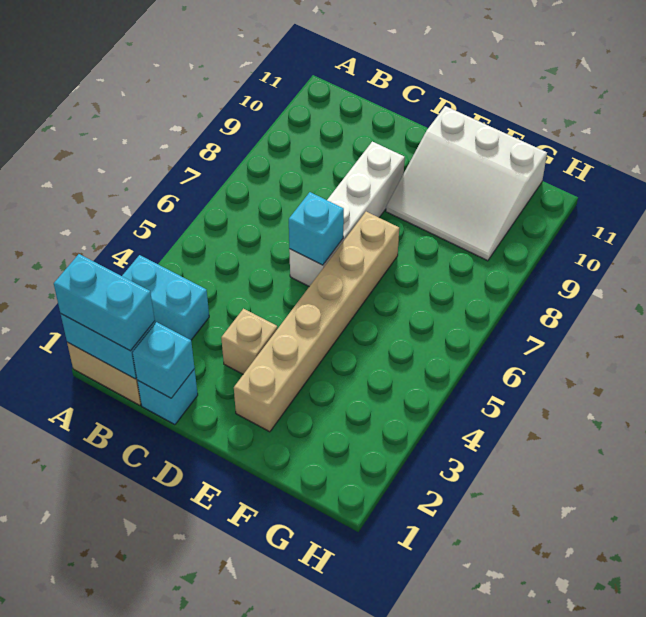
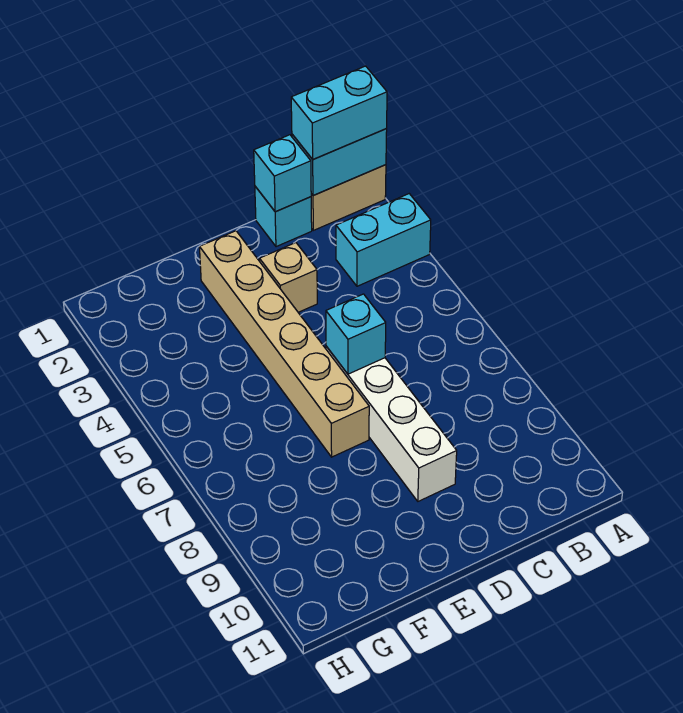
white 3x3 slope [386,106,547,261] -> none

